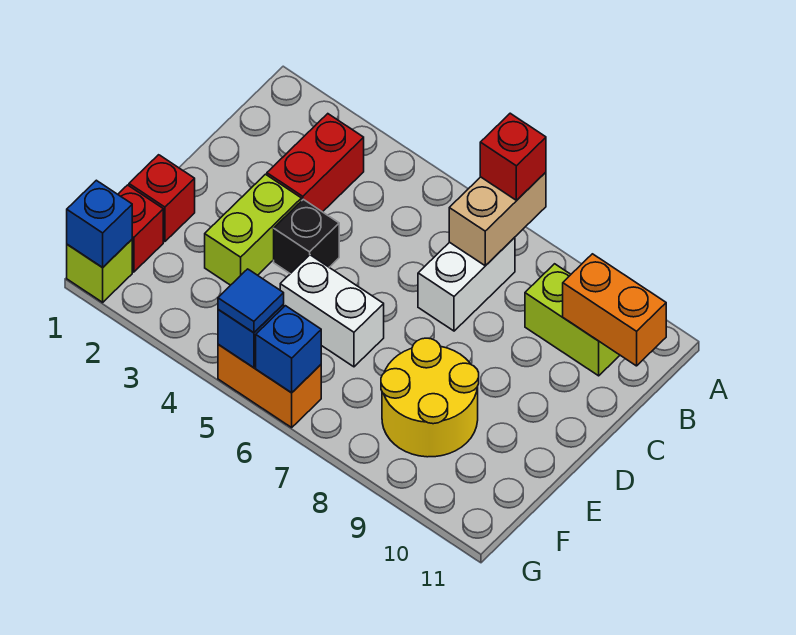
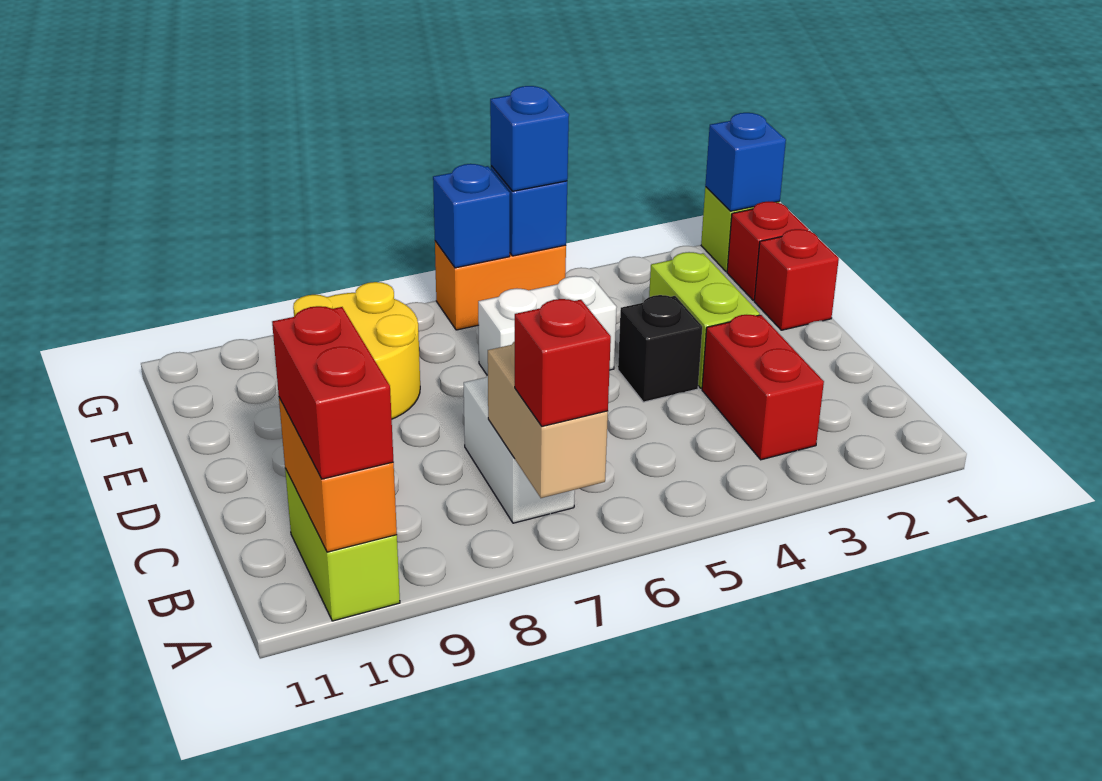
none -> red 1x2 brick [272,306,393,479]
lime 1x2 brick [525,264,620,376] -> lime 1x2 brick turned to [285,468,400,621]
orange 1x2 brick [563,254,666,366] -> orange 1x2 brick turned to [279,398,397,552]
blue 1x1 tile [218,269,284,333] -> blue 1x1 brick [490,86,569,191]

